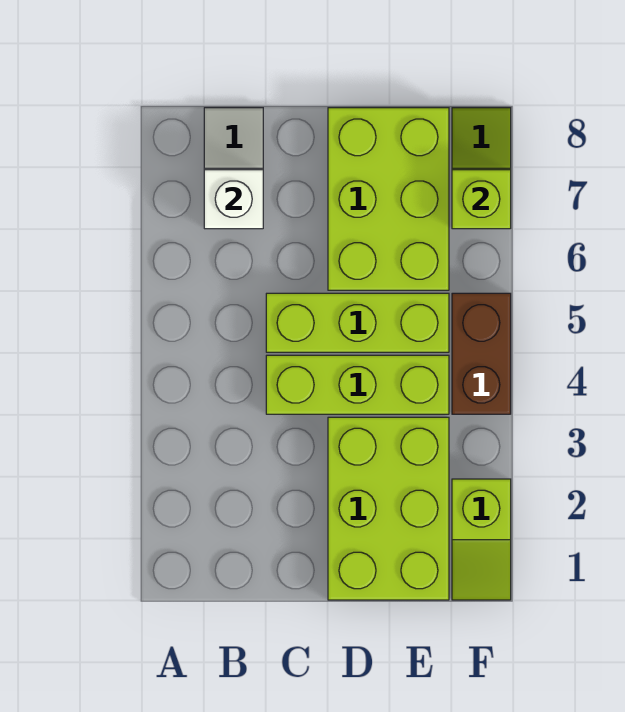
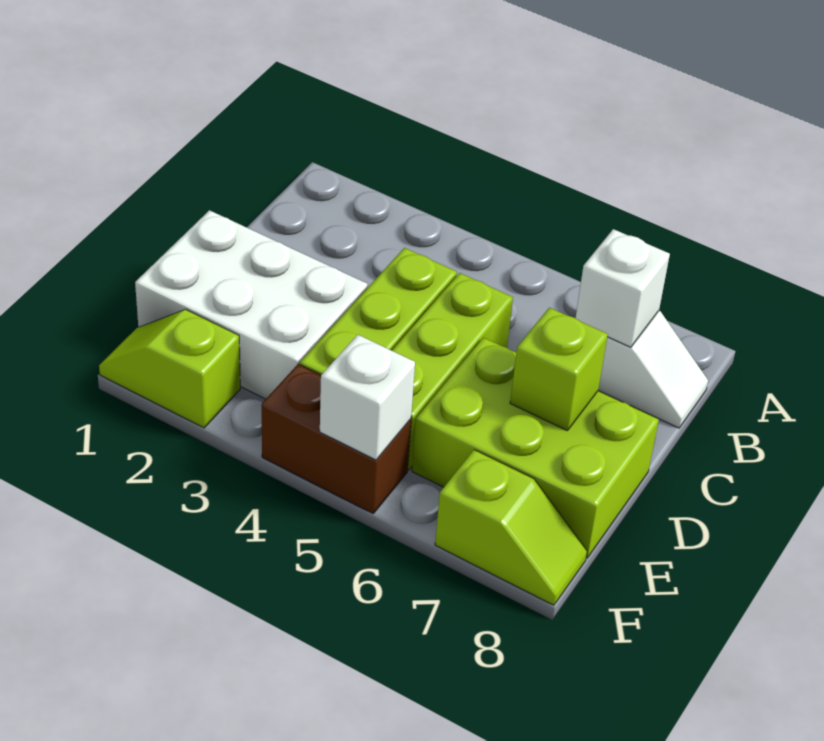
lime 2x3 brick [328,417,449,600] -> white 2x3 brick [135,210,368,399]
none -> white 1x1 brick [320,335,415,460]
lime 1x1 brick [452,170,511,229] -> lime 1x1 brick moved to [510,308,608,431]

